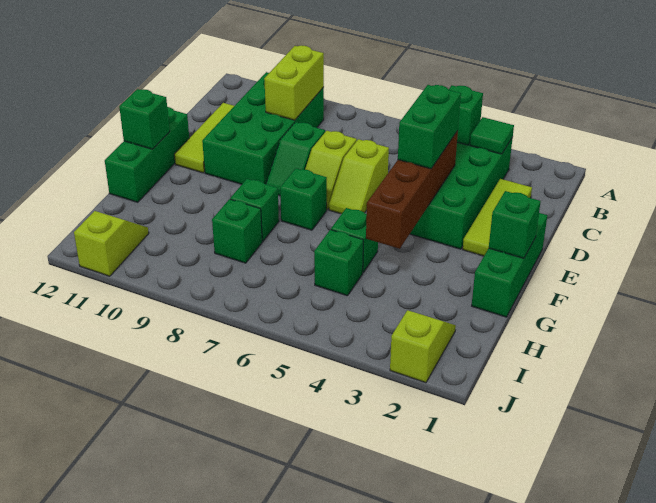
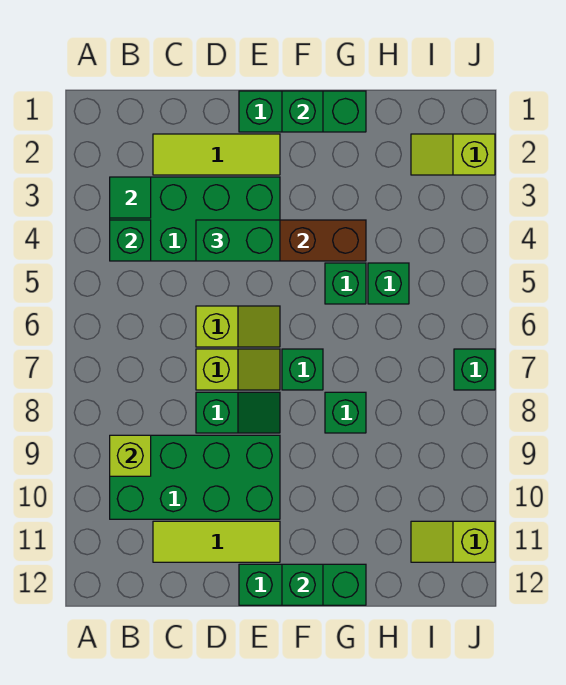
lime 1x2 brick [264,46,324,120] -> lime 1x1 brick [110,435,151,476]
green 1x1 brick [212,199,262,263] -> green 1x1 brick moved to [454,349,495,390]

